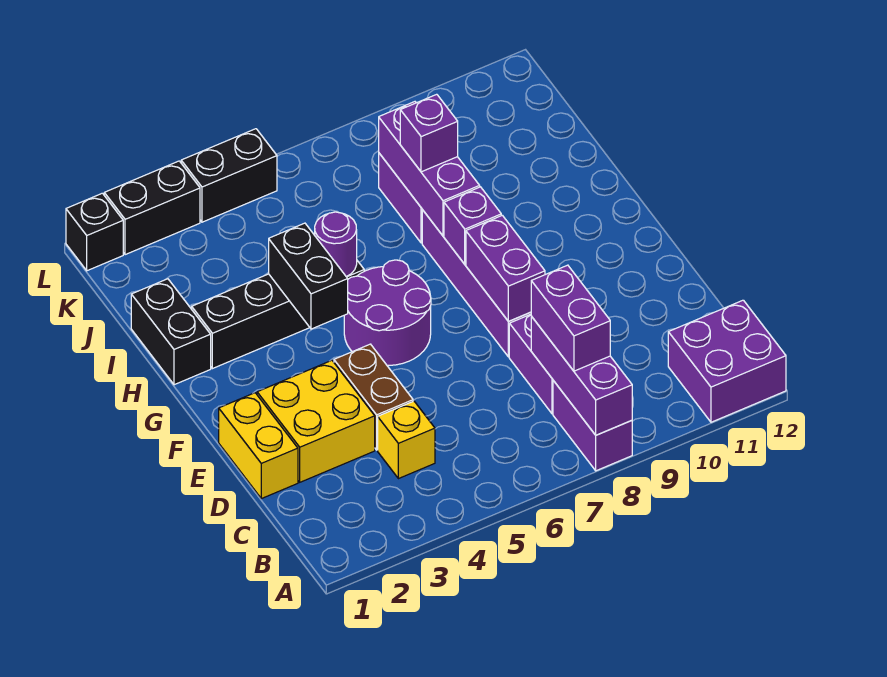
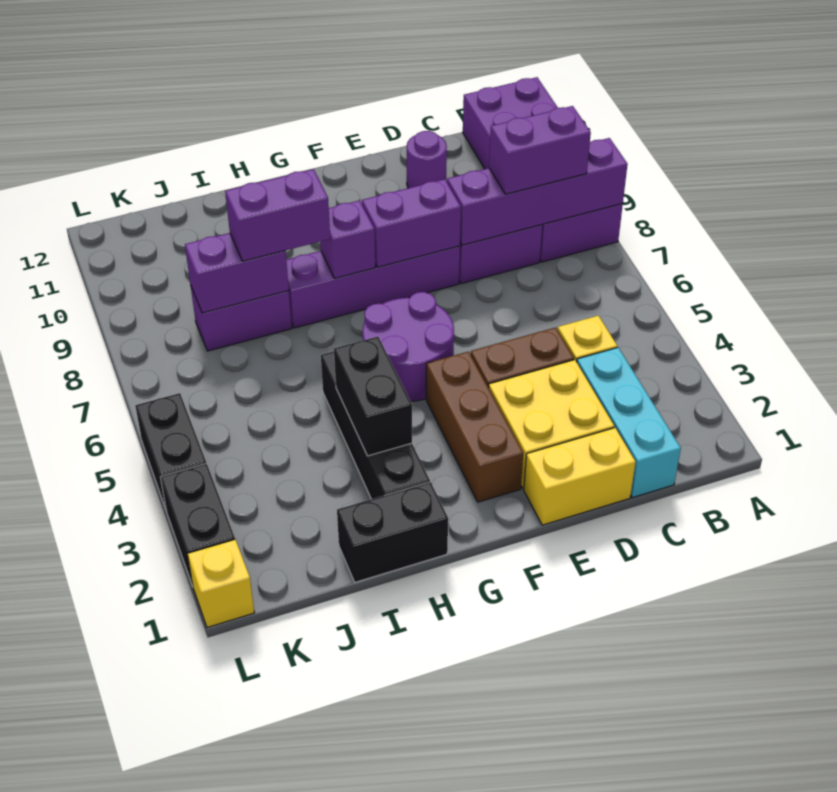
purple 1x3 brick [531,316,632,435] -> purple 1x4 brick [447,138,628,245]
none -> cyan 1x3 brick [577,347,681,498]
none -> brown 1x3 brick [426,352,523,502]
black 1x2 brick [269,223,348,329] -> black 1x2 brick turned to [334,337,412,456]
purple 1x1 round brick [315,212,357,277] -> purple 1x1 round brick moved to [407,131,447,188]
purple 1x3 brick [379,102,480,236] -> purple 1x2 brick [185,233,289,313]
purple 1x1 brick [400,94,458,172] -> purple 1x2 brick [225,169,330,261]
black 1x1 brick [66,193,123,271] -> yellow 1x1 brick [188,540,254,628]

